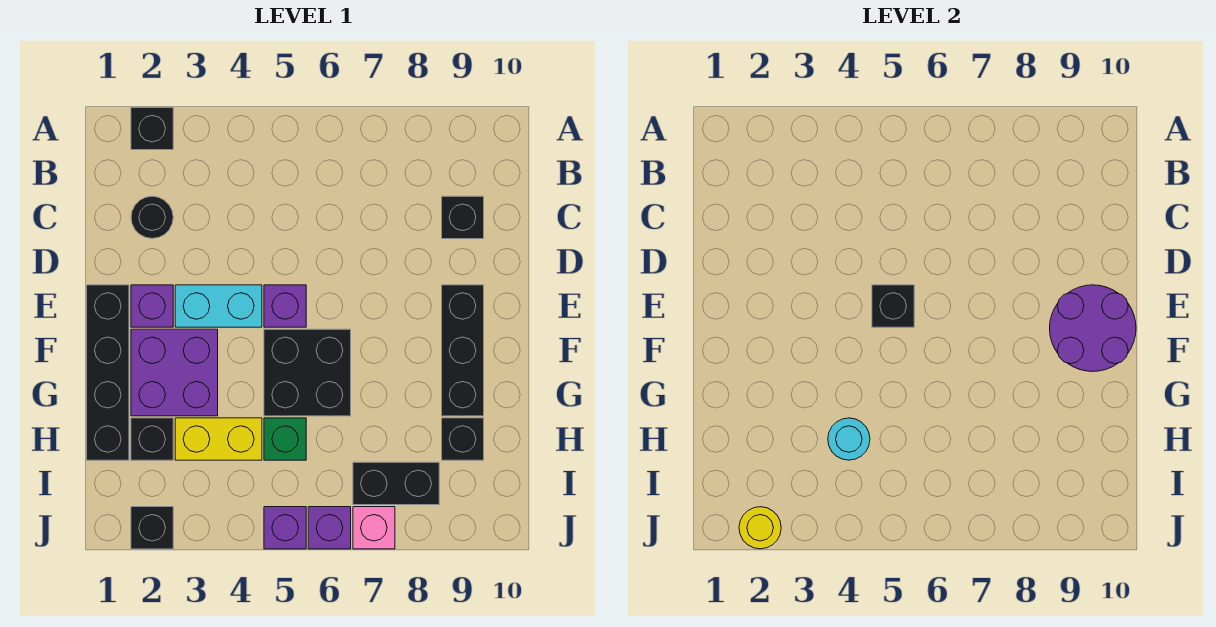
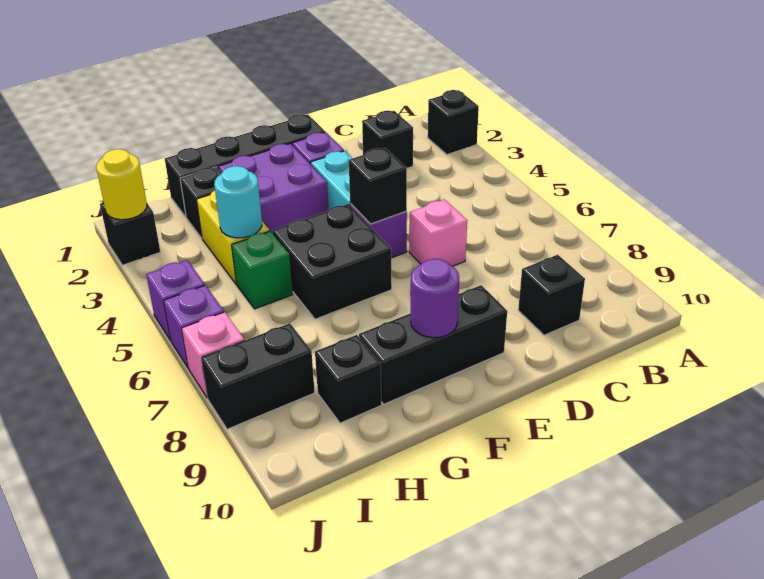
black 1x1 round brick [131,196,173,238] -> black 1x1 brick [362,111,413,168]
none -> pink 1x1 brick [409,200,467,266]
purple 2x2 round brick [1050,285,1136,372] -> purple 1x1 round brick [411,259,459,338]
black 1x2 brick [353,462,439,505] -> black 1x2 brick turned to [201,323,315,429]

